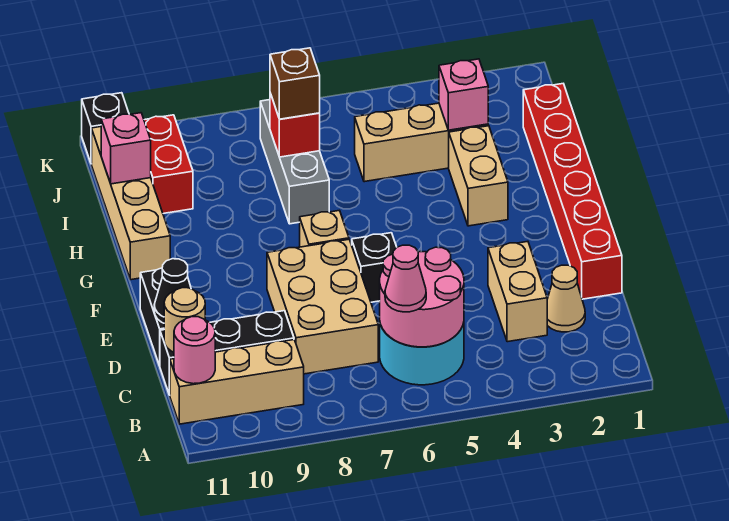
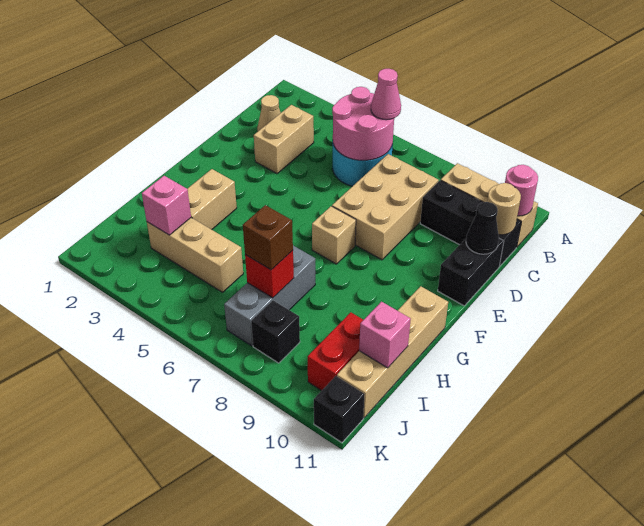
red 1x6 brick [523,84,622,299] -> none
black 1x1 brick [352,233,397,302] -> black 1x1 brick moved to [251,301,300,363]

